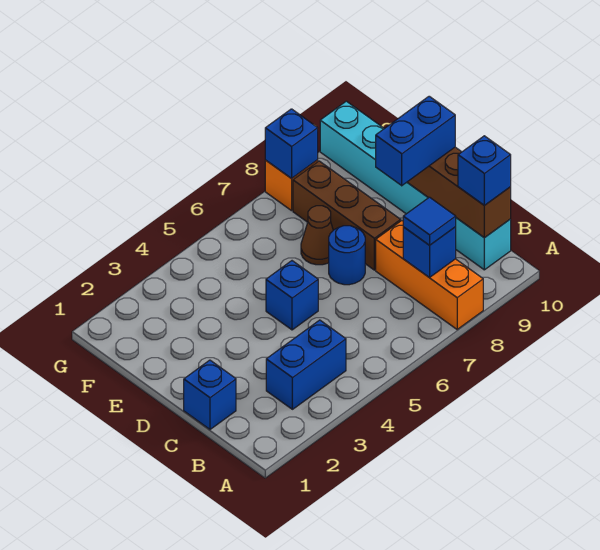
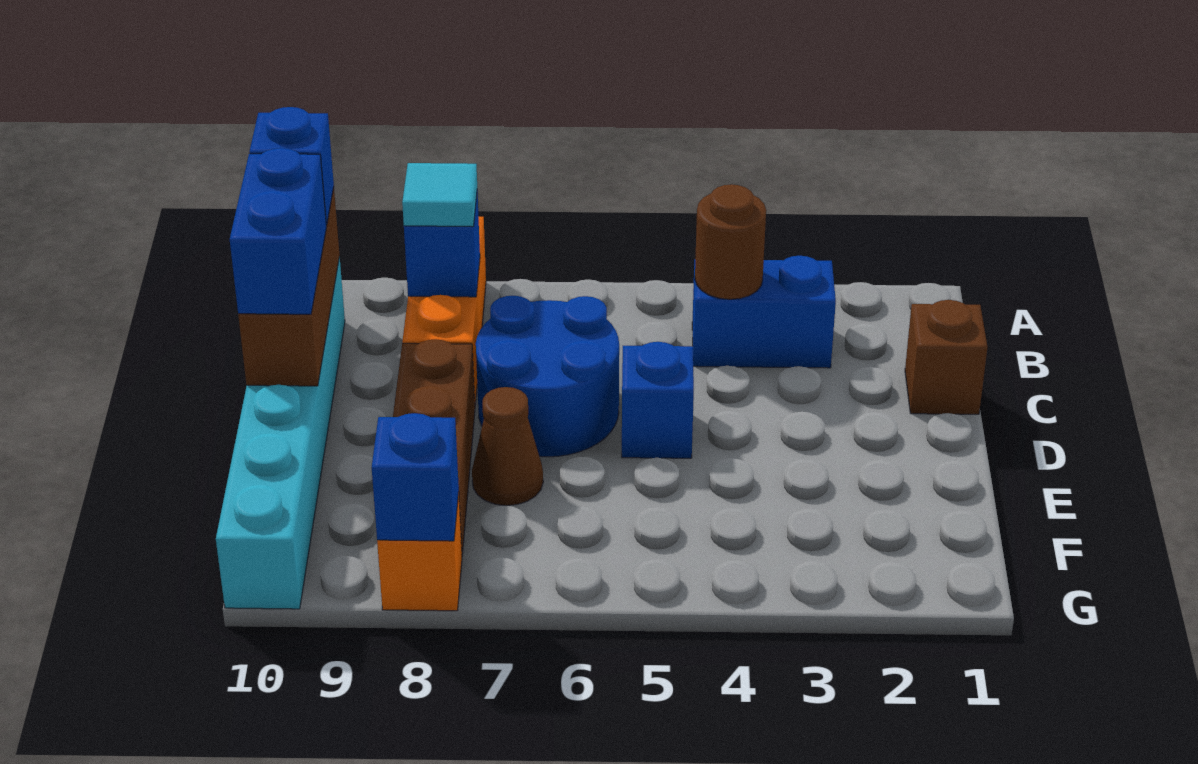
none -> brown 1x1 round brick [695,184,766,299]
blue 1x1 tile [403,197,456,245] -> cyan 1x1 tile [402,163,477,227]
blue 1x1 brick [184,360,236,429] -> brown 1x1 brick [905,300,988,414]
blue 1x1 round brick [329,226,365,285] -> blue 2x2 round brick [476,296,619,457]
blue 1x2 brick [376,96,455,186] -> blue 1x2 brick turned to [230,148,327,314]

